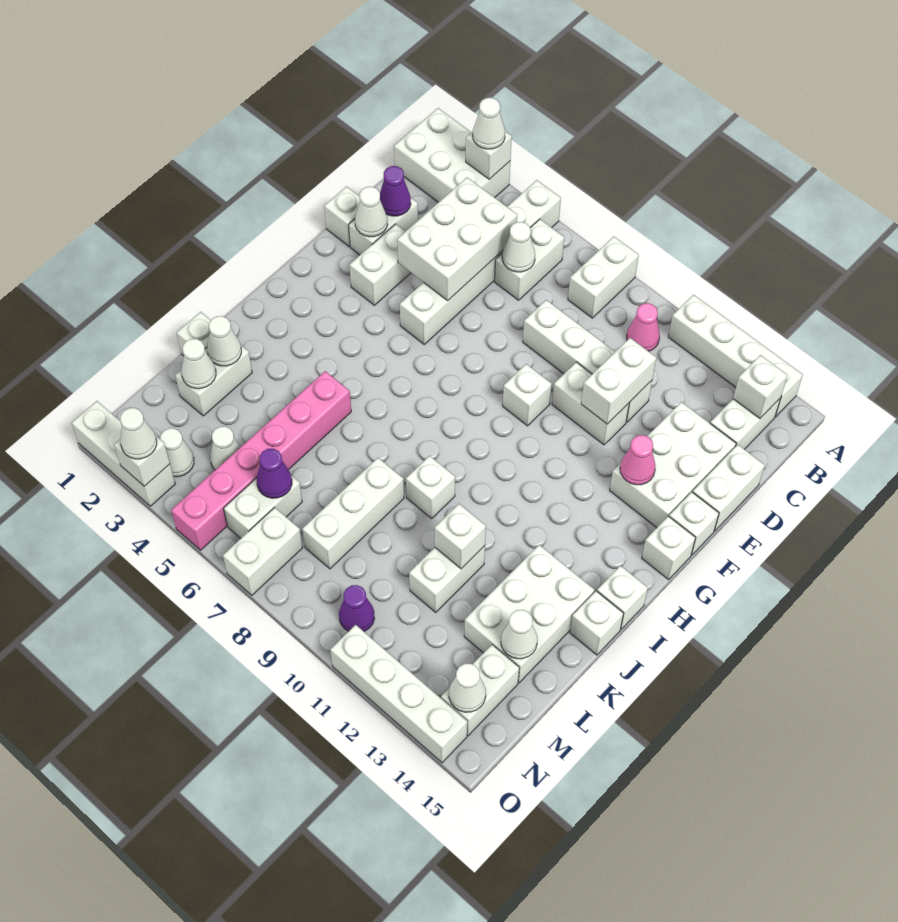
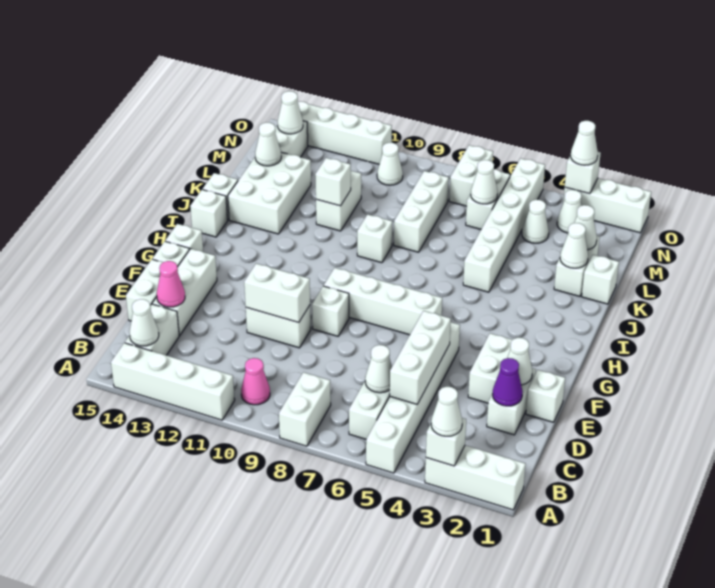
white 2x3 brick [394,108,510,202] -> white 1x3 brick [425,445,526,510]
white 1x1 brick [733,355,788,418] -> white 1x1 cone [130,299,159,346]
white 2x3 brick [397,177,517,300] -> white 1x3 brick [390,311,451,404]
white 1x4 brick [523,300,652,422] -> white 1x4 brick moved to [324,268,442,335]
white 1x2 brick [581,338,656,424] -> white 1x2 brick turned to [244,263,310,323]
white 2x3 brick [610,402,736,528] -> white 1x3 brick [152,249,217,336]
pink 1x1 cone [620,435,656,485] -> pink 1x1 cone moved to [157,261,185,307]
pink 1x6 brick [171,371,351,550] -> white 1x6 brick [463,158,545,292]
purple 1x1 cone [257,449,292,498] -> white 1x1 cone [471,160,498,204]
purple 1x1 cone [339,585,374,631] -> white 1x1 cone [377,143,403,185]

